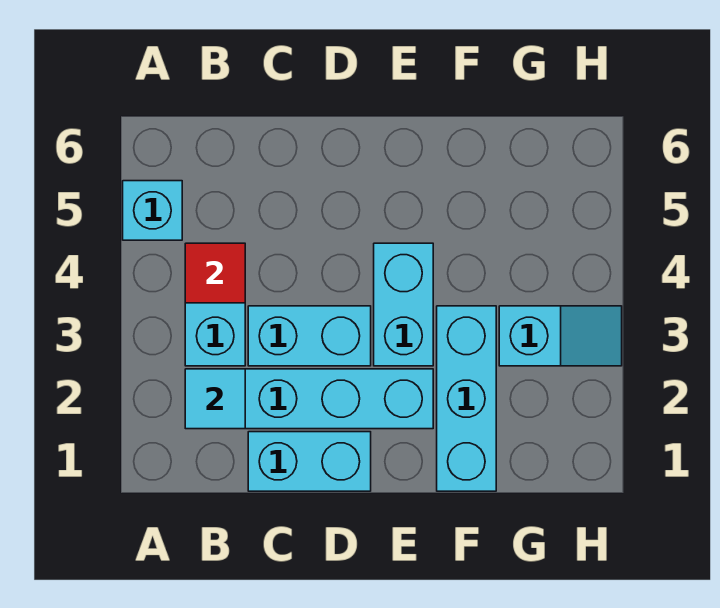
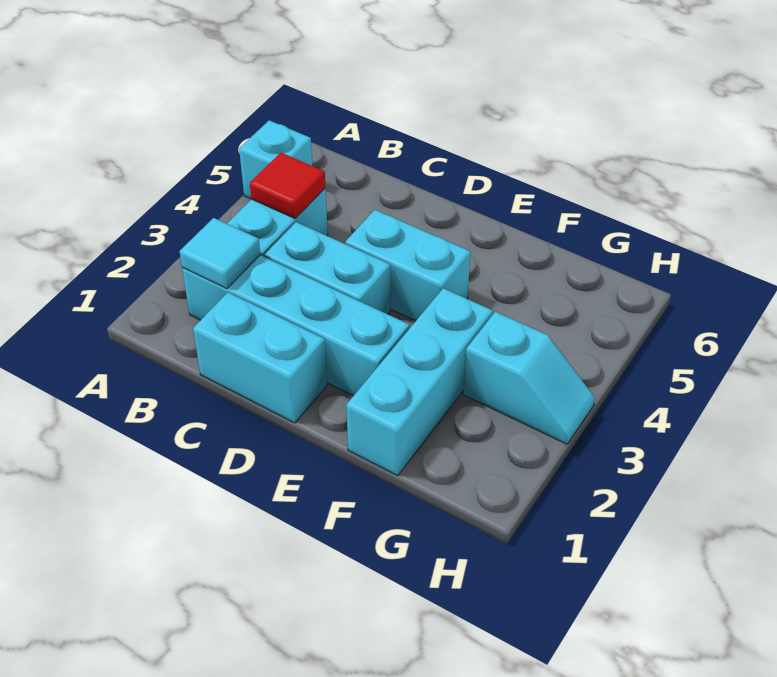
cyan 1x2 brick [374,243,433,366] -> cyan 1x2 brick turned to [345,210,470,321]

